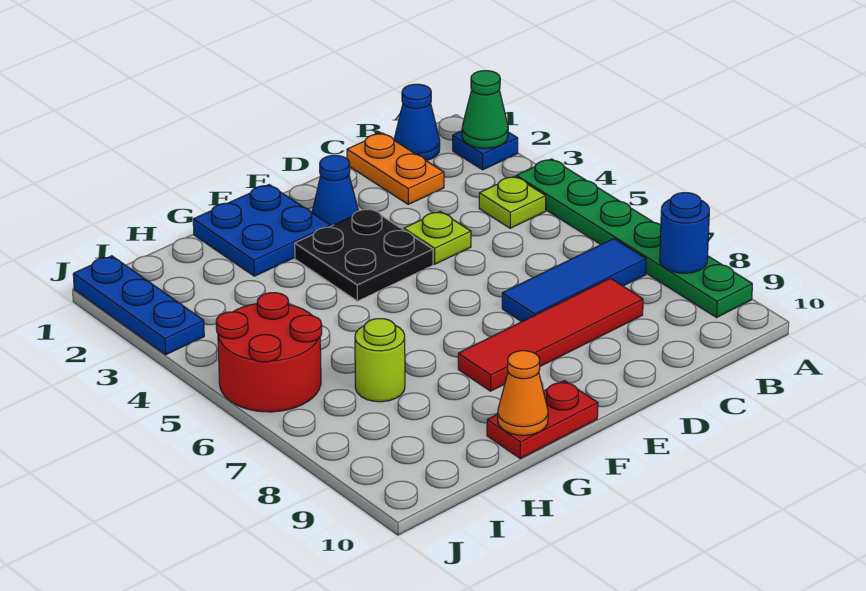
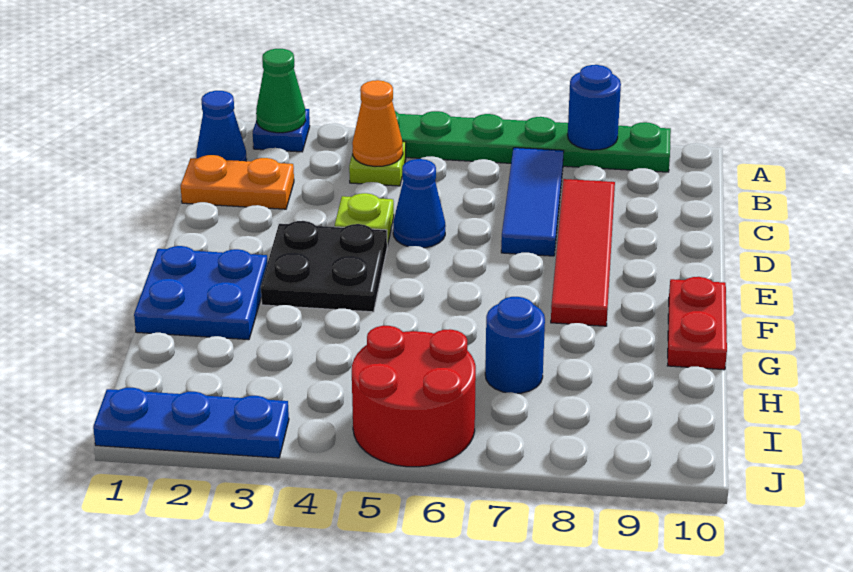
blue 1x1 cone [312,155,358,226] -> blue 1x1 cone moved to [393,159,446,248]
orange 1x1 cone [498,351,548,435] -> orange 1x1 cone moved to [352,80,403,167]
lime 1x1 round brick [355,319,405,402] -> blue 1x1 round brick [485,297,545,393]

